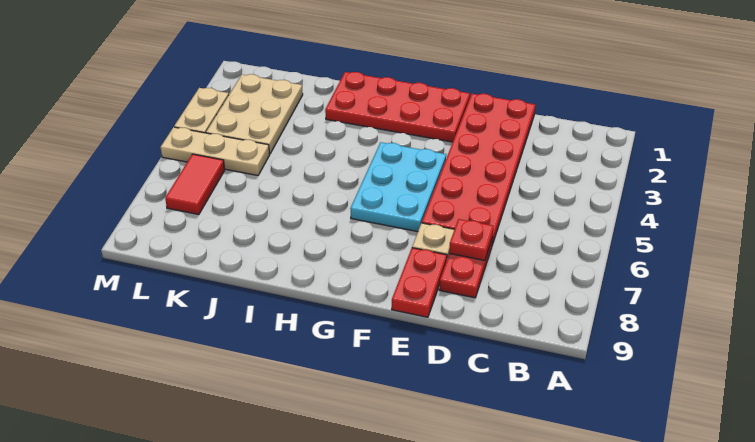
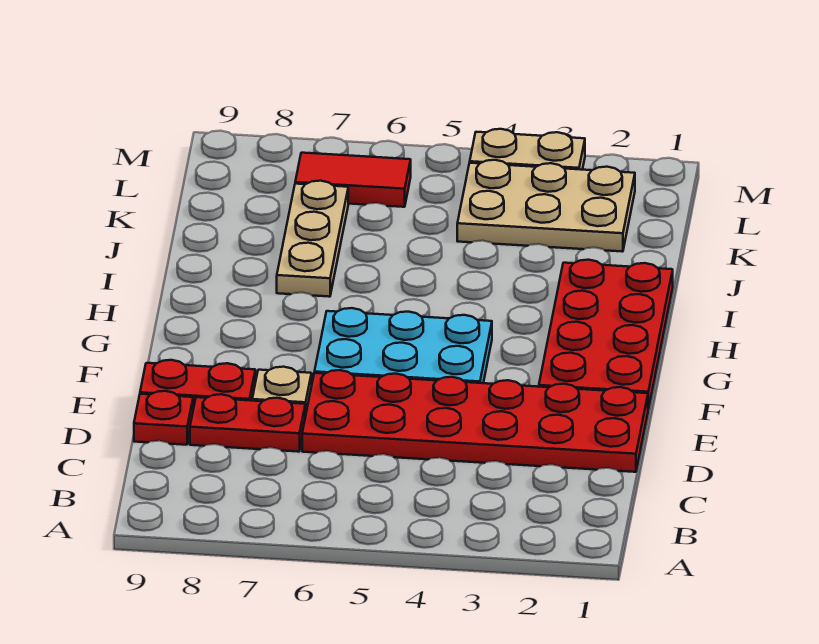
red 1x1 plate [449,219,494,260] -> red 1x1 plate moved to [134,391,193,445]
tan 1x3 plate [161,127,270,176] -> tan 1x3 plate moved to [277,181,348,297]

